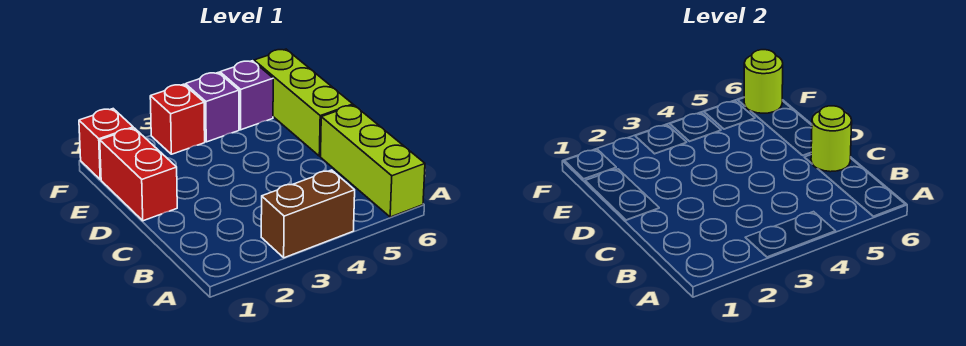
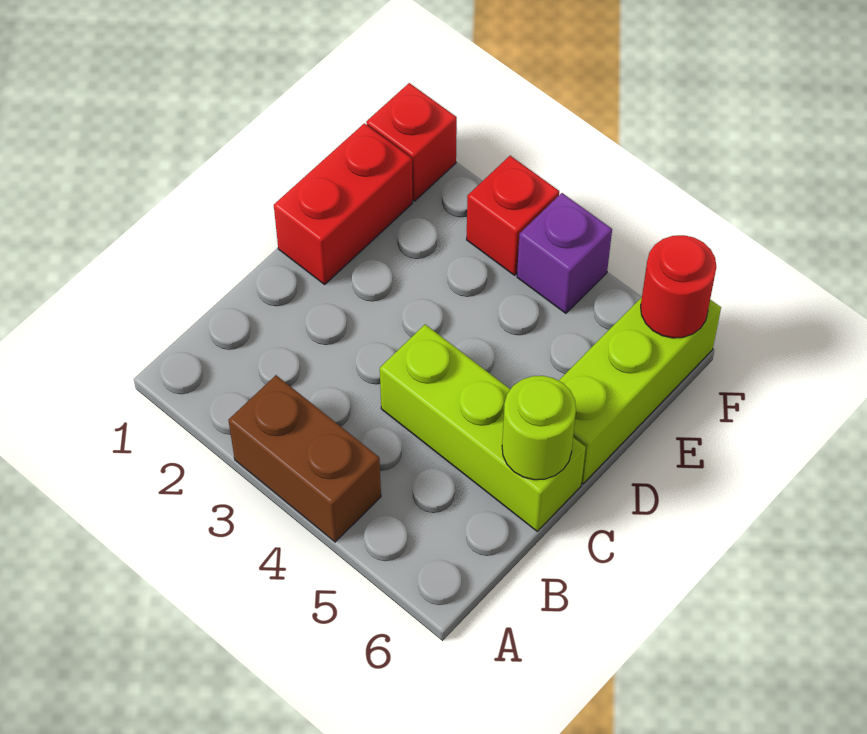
lime 1x3 brick [321,105,425,217] -> lime 1x3 brick turned to [380,324,586,531]
purple 1x1 brick [220,61,273,130] -> none
lime 1x1 round brick [744,50,783,113] -> red 1x1 round brick [641,235,716,338]

